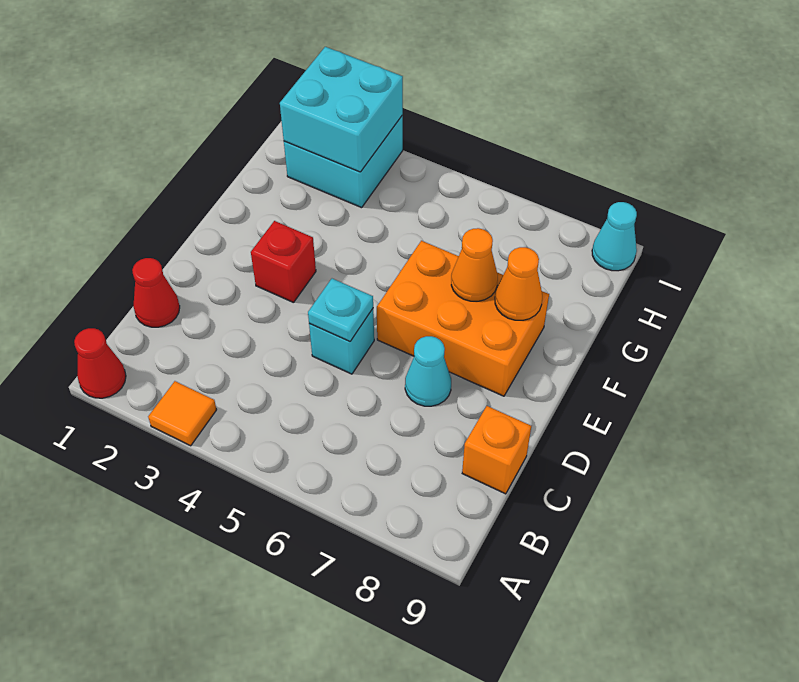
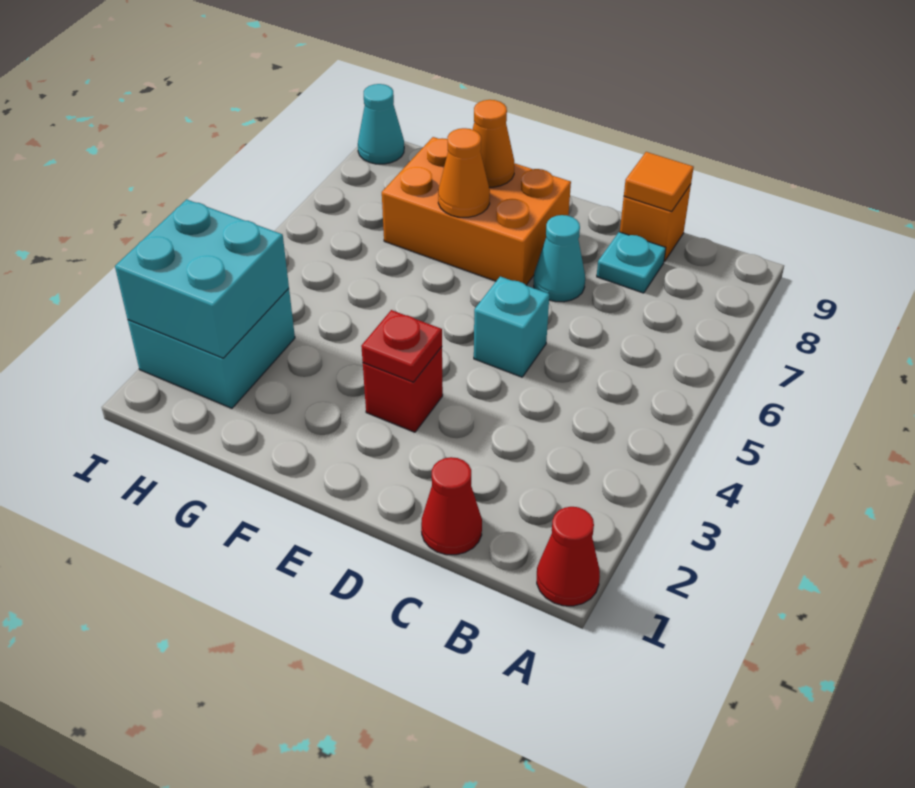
orange 1x1 tile [148,381,217,446] -> orange 1x1 tile moved to [624,152,694,212]
cyan 1x1 plate [308,279,373,342] -> cyan 1x1 plate moved to [597,232,666,293]
none -> red 1x1 plate [361,310,442,382]
orange 2x3 brick [377,241,549,396] -> orange 2x3 brick turned to [382,137,571,285]

